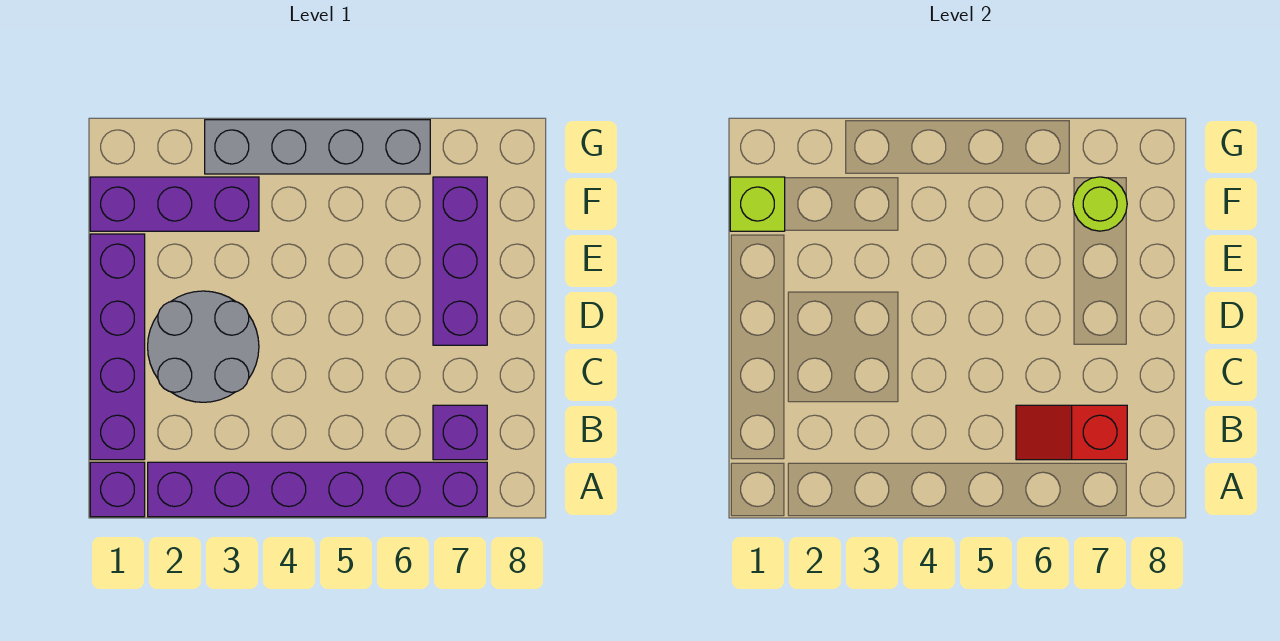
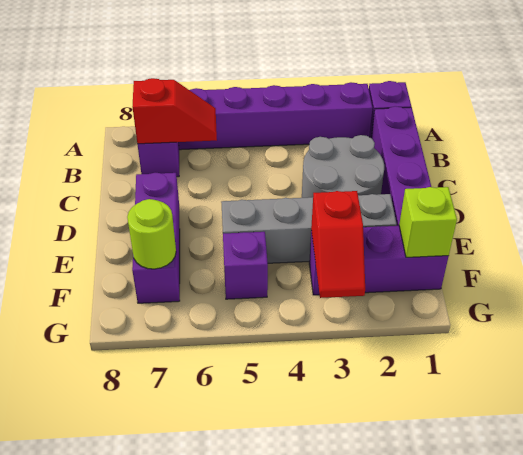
none -> red 1x2 slope [311,191,365,298]
none -> purple 1x1 brick [223,232,268,299]
grey 1x4 brick [205,120,430,174] -> grey 1x4 brick moved to [221,194,397,263]

